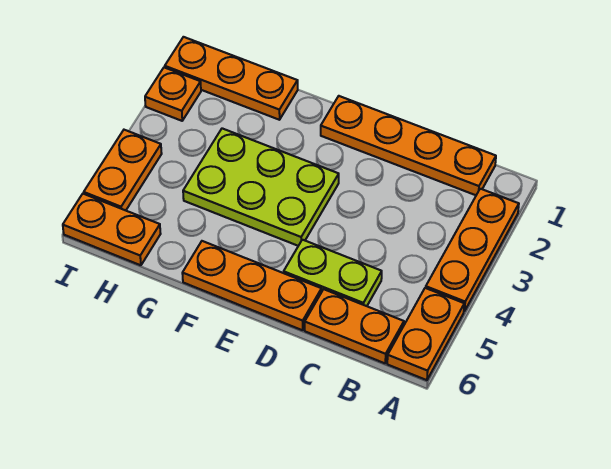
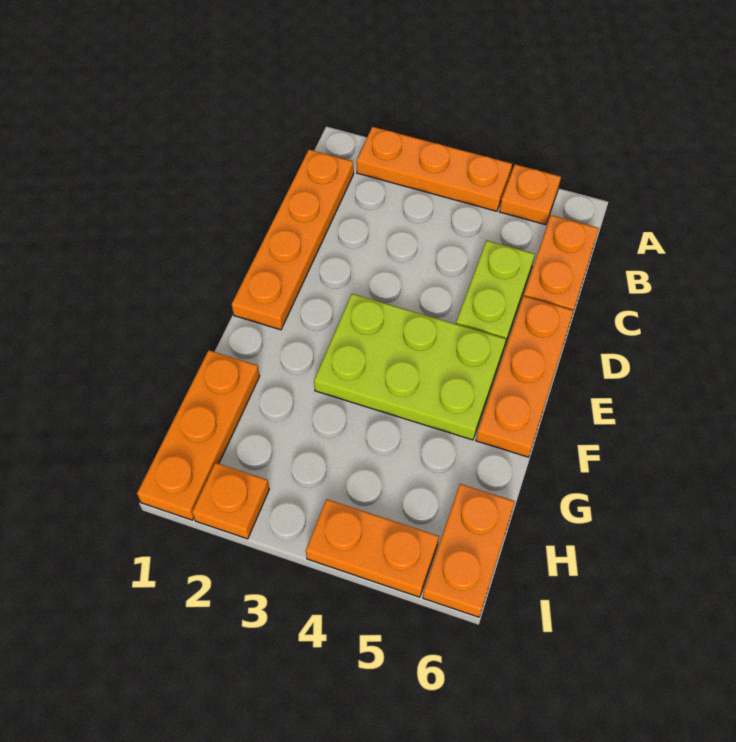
orange 1x2 plate [387,288,464,380] -> orange 1x1 plate [499,164,561,225]
lime 2x3 plate [183,128,339,246] -> lime 2x3 plate turned to [314,294,506,440]

